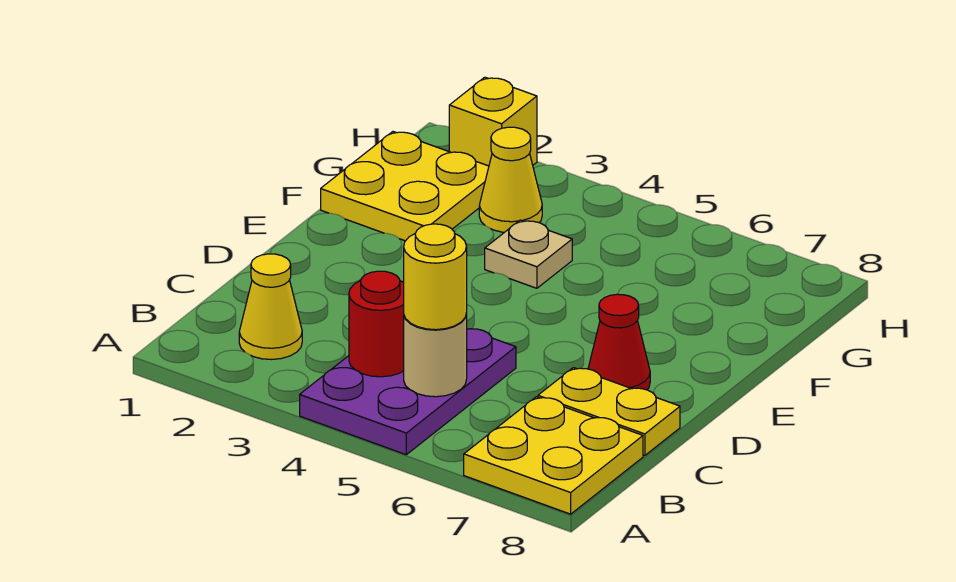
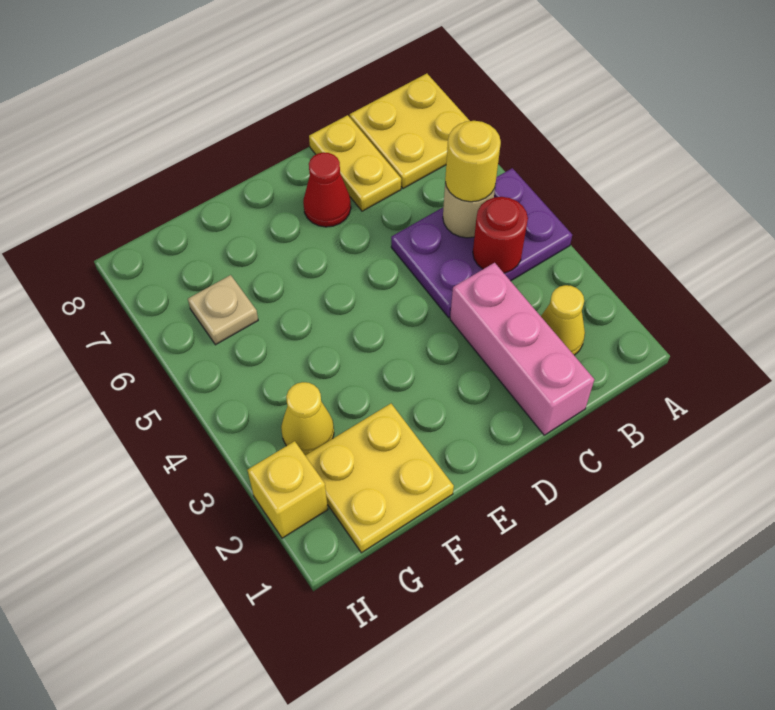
none -> pink 1x3 brick [450,263,594,435]
tan 1x1 plate [485,220,572,288] -> tan 1x1 plate moved to [188,275,258,345]

